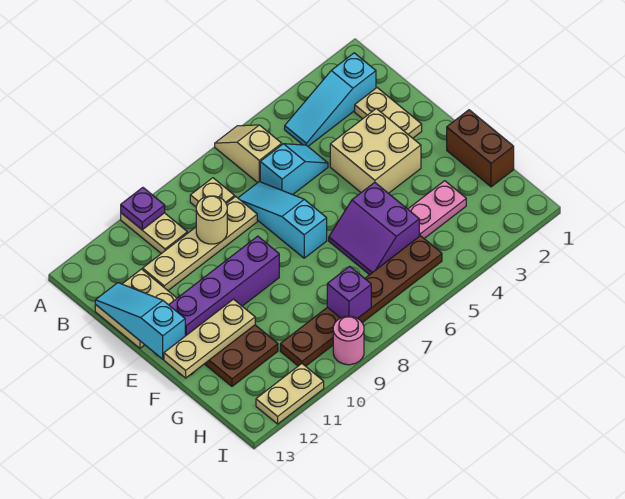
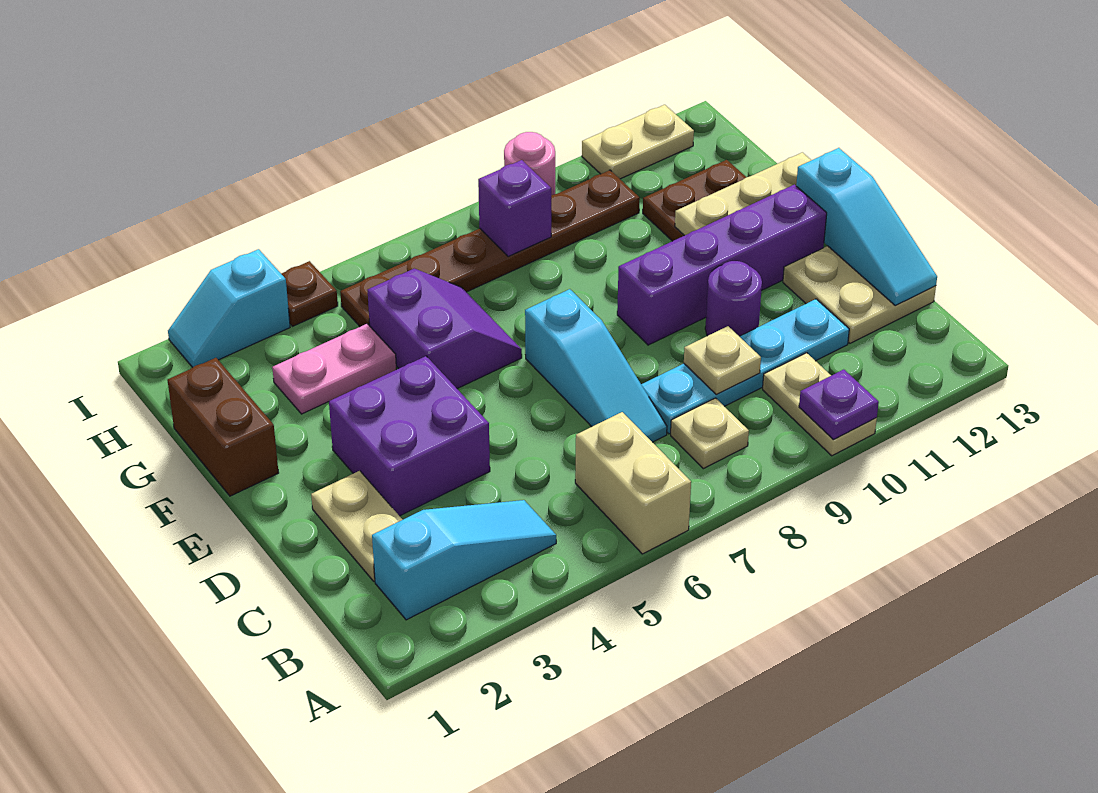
tan 1x2 slope [215,125,282,183] -> tan 1x2 brick [575,412,691,554]
cyan 1x2 slope [260,144,328,195] -> cyan 1x2 slope moved to [168,249,290,367]
tan 1x4 plate [143,196,257,290] -> cyan 1x4 plate [641,299,849,434]
tan 1x1 round brick [196,196,227,244] -> tan 1x1 plate [684,326,761,394]
tan 2x2 brick [330,109,421,193] -> purple 2x2 brick [329,356,490,516]
none -> purple 1x1 round brick [705,261,762,336]
none -> brown 1x1 plate [281,261,338,326]

